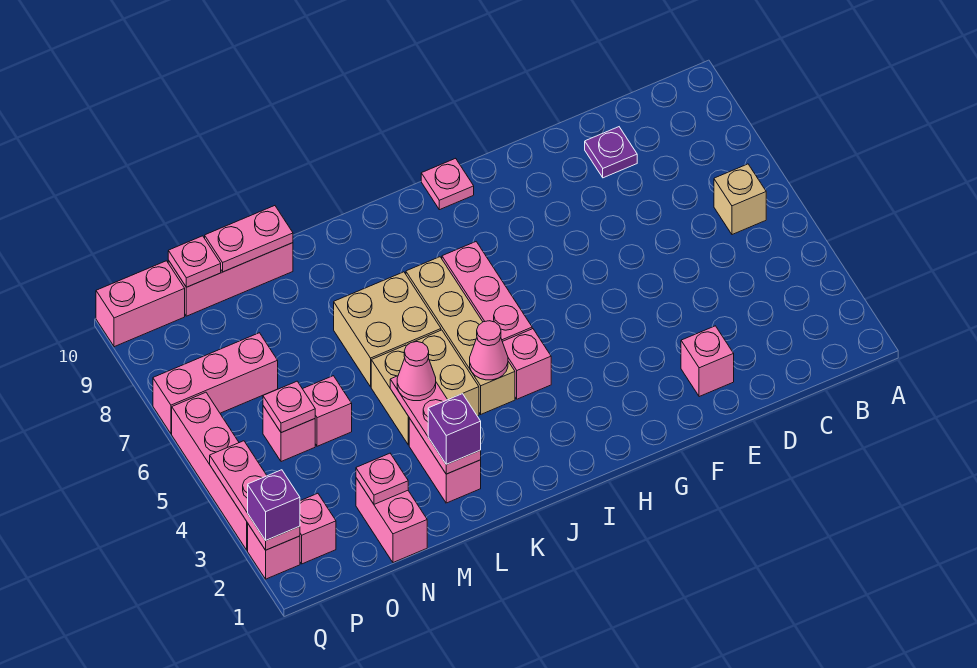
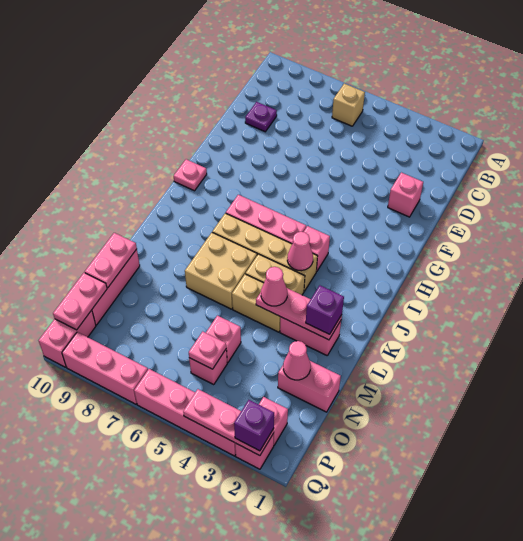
pink 1x1 plate [356,453,408,504] -> pink 1x1 cone [283,341,311,380]
pink 1x3 brick [153,333,278,434] -> pink 1x3 brick turned to [62,332,148,404]
pink 1x1 plate [168,236,221,287] -> pink 1x2 plate [53,273,107,330]

